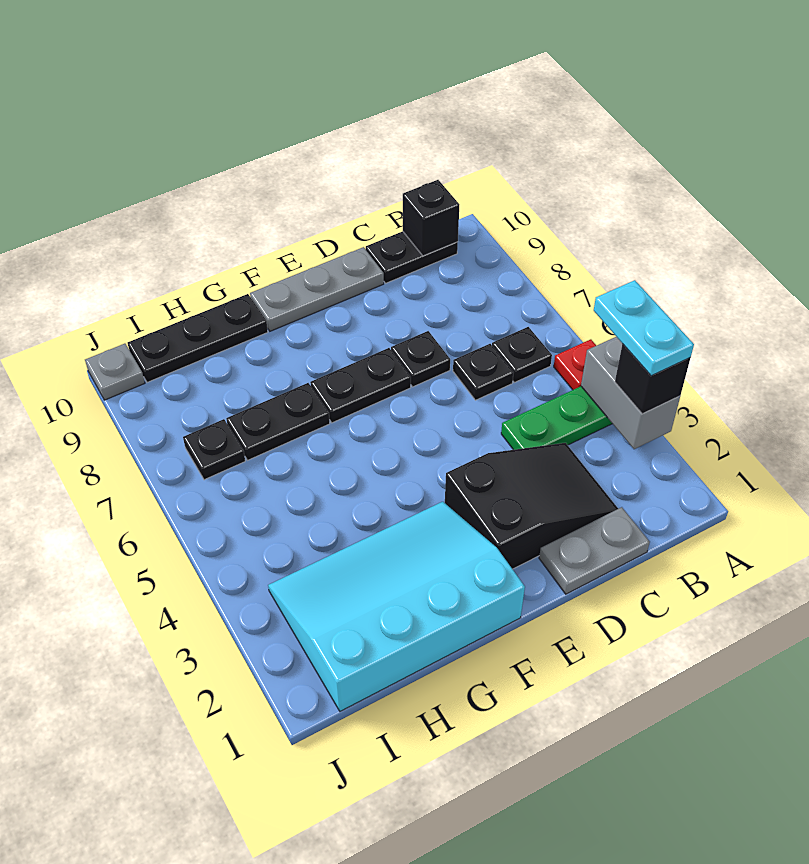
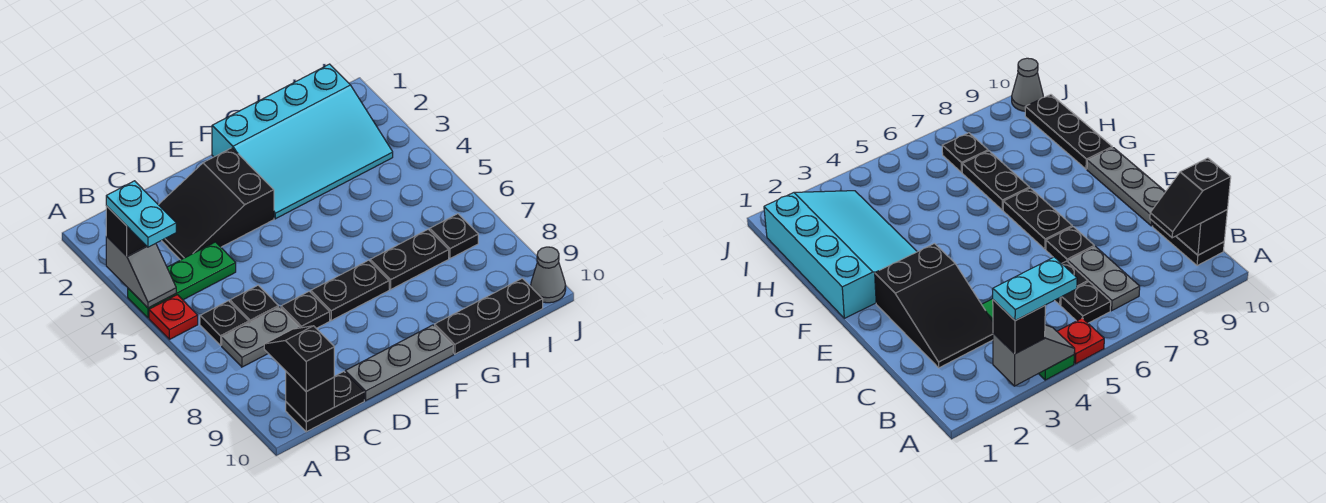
grey 1x2 brick [581,337,680,449] -> grey 1x2 slope [106,236,176,308]
none -> black 1x2 slope [264,326,334,391]
grey 1x2 plate [539,507,650,594] -> grey 1x2 plate moved to [222,307,300,367]
grey 1x1 plate [85,344,145,400] -> grey 1x1 cone [531,247,566,303]

